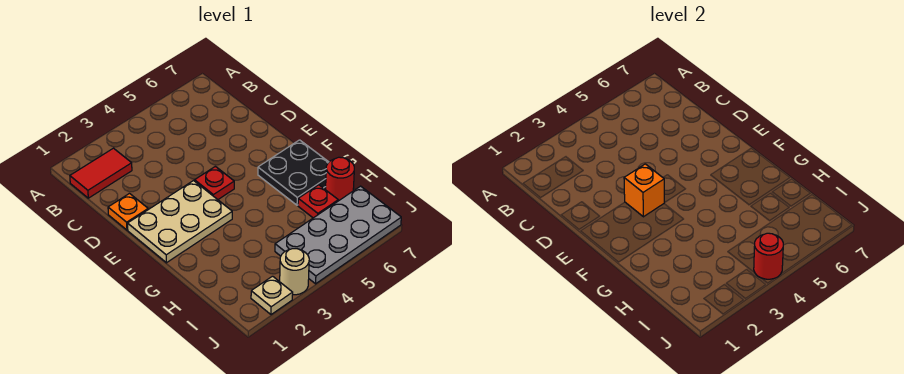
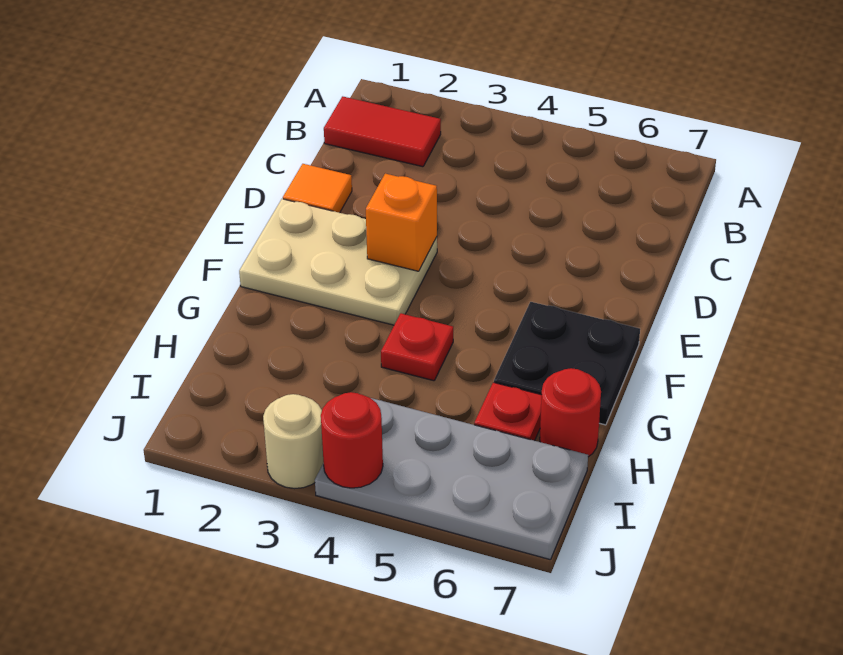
orange 1x1 plate [108,194,148,230] -> orange 1x1 tile [283,164,352,213]
red 1x1 plate [195,166,234,199] -> red 1x1 plate moved to [381,313,453,381]
tan 1x1 plate [251,276,293,315] -> none

